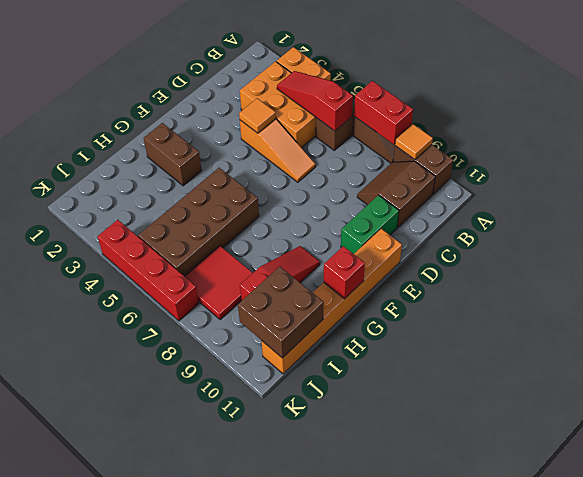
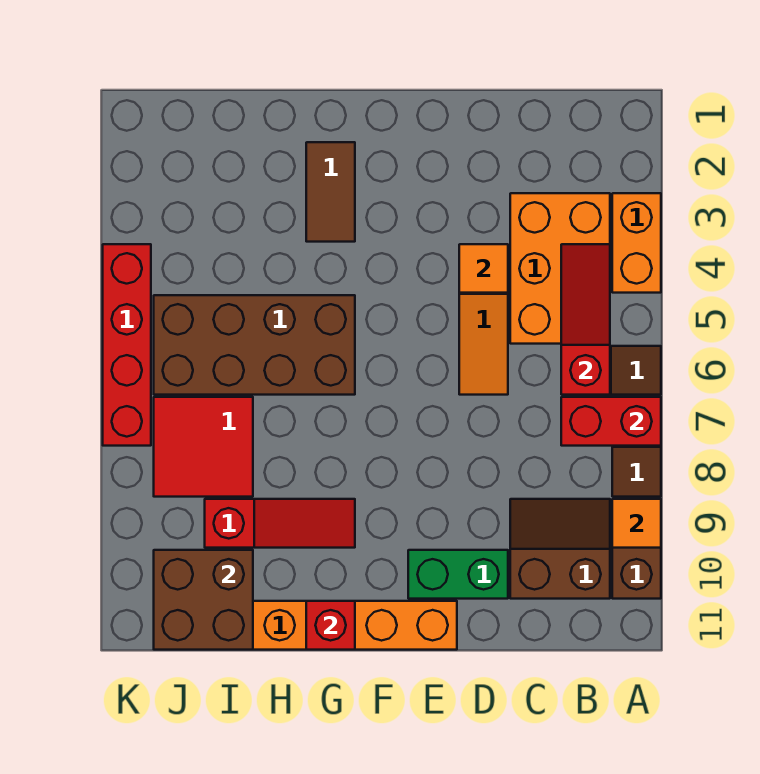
red 1x2 brick [354,81,413,144] -> red 1x2 brick turned to [561,397,661,446]
brown 1x2 brick [144,123,202,186] -> brown 1x2 tile [306,142,355,242]

